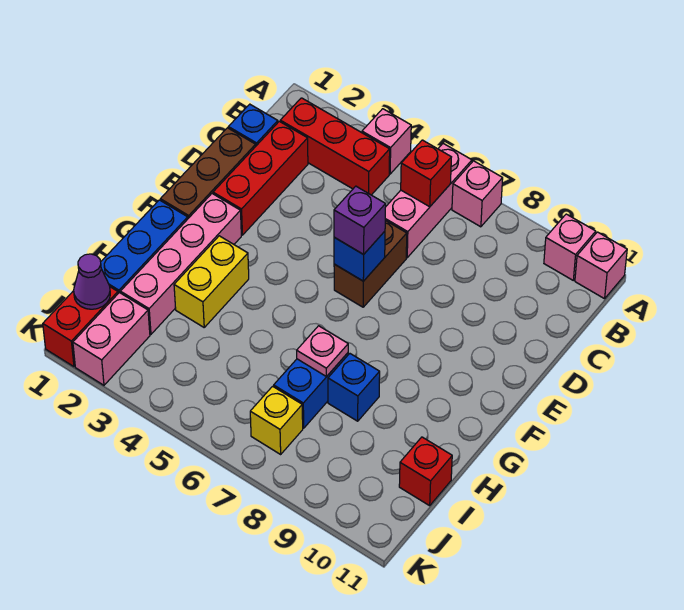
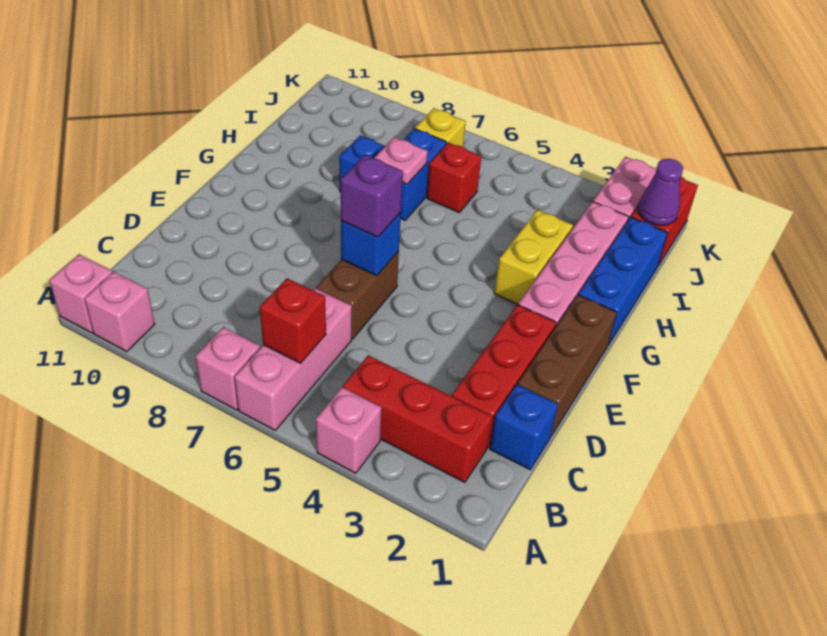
red 1x1 brick [399,437,452,506] -> red 1x1 brick moved to [427,143,481,212]

